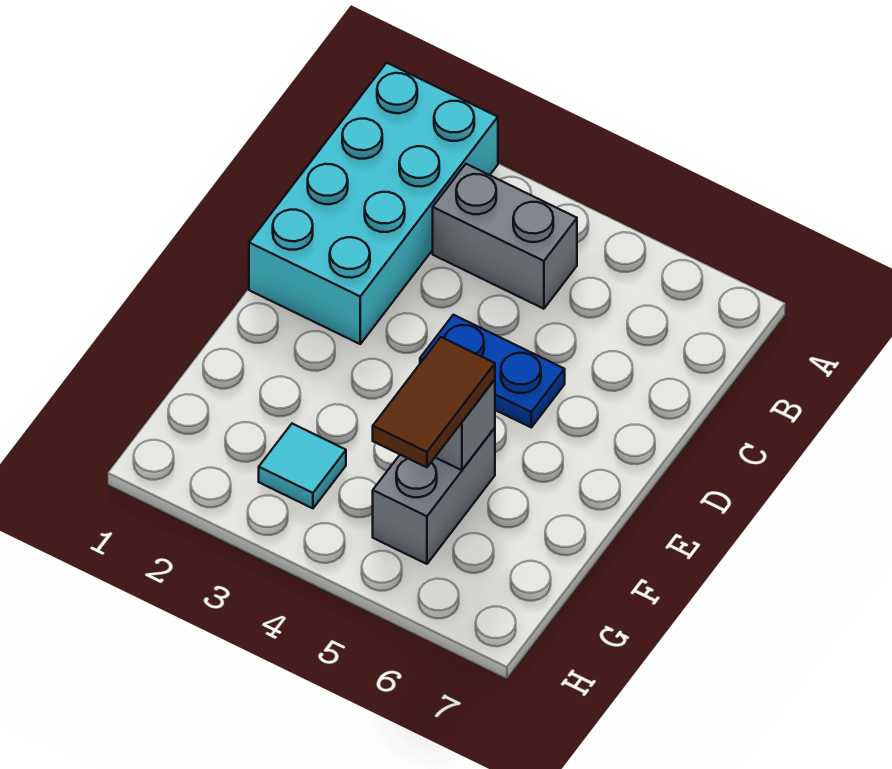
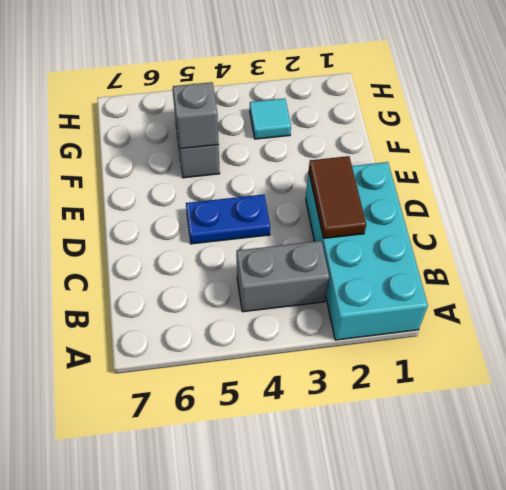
brown 1x2 tile [373,337,495,467] -> brown 1x2 tile moved to [309,156,366,238]

